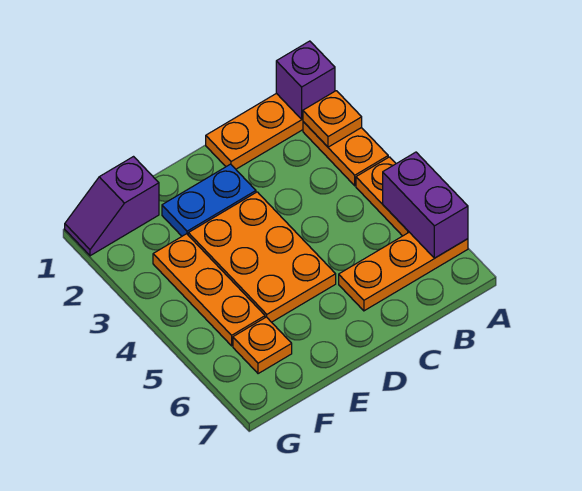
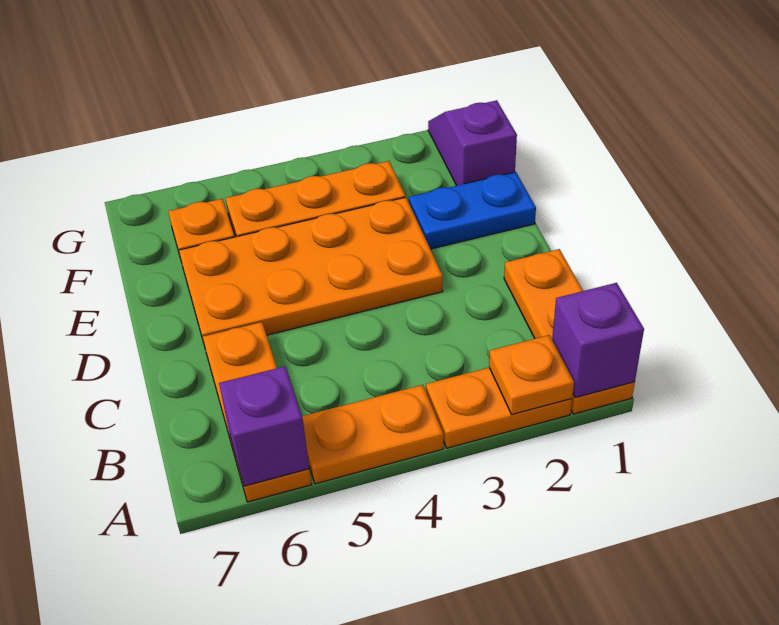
purple 1x2 brick [383,152,468,258] -> purple 1x1 brick [219,366,309,486]
blue 1x2 plate [162,164,256,236] -> blue 1x2 plate turned to [409,172,536,249]
orange 2x3 plate [188,192,336,322] -> orange 2x4 plate [179,198,443,346]

